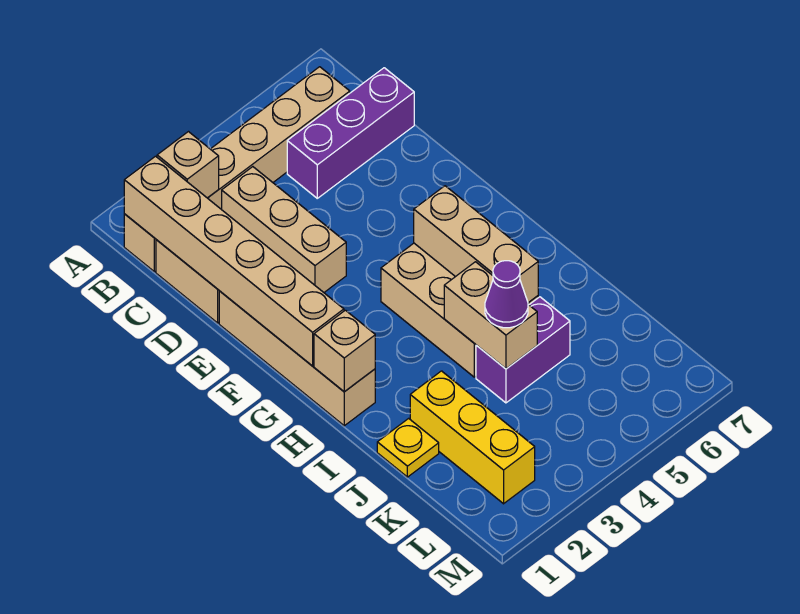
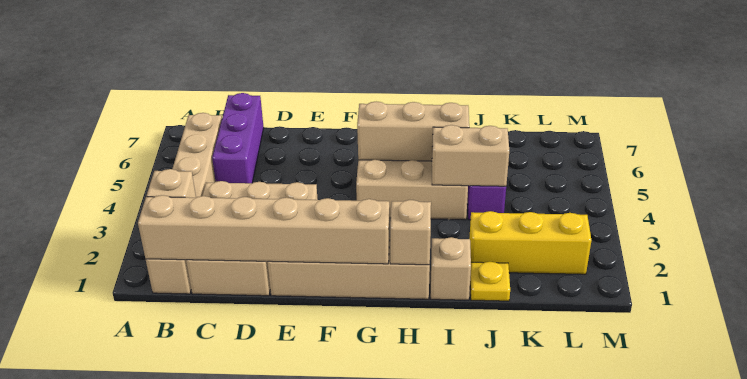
none -> tan 1x1 brick [431,237,471,300]
purple 1x1 cone [485,261,528,328] -> none

